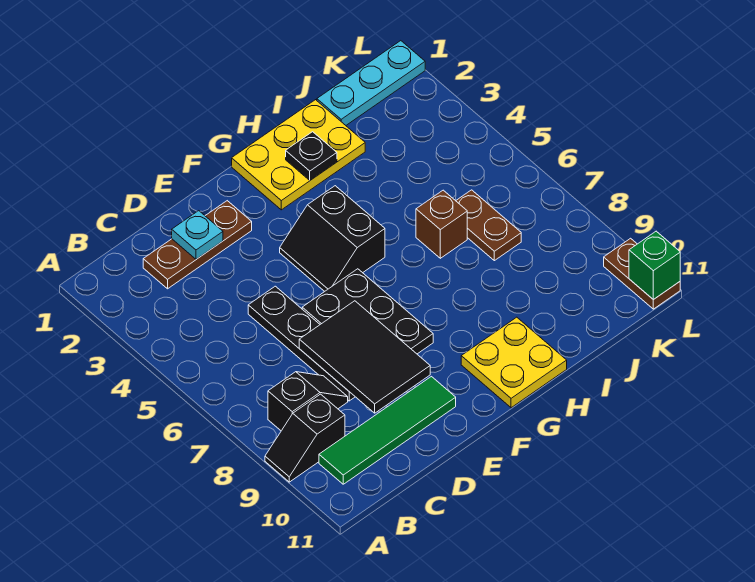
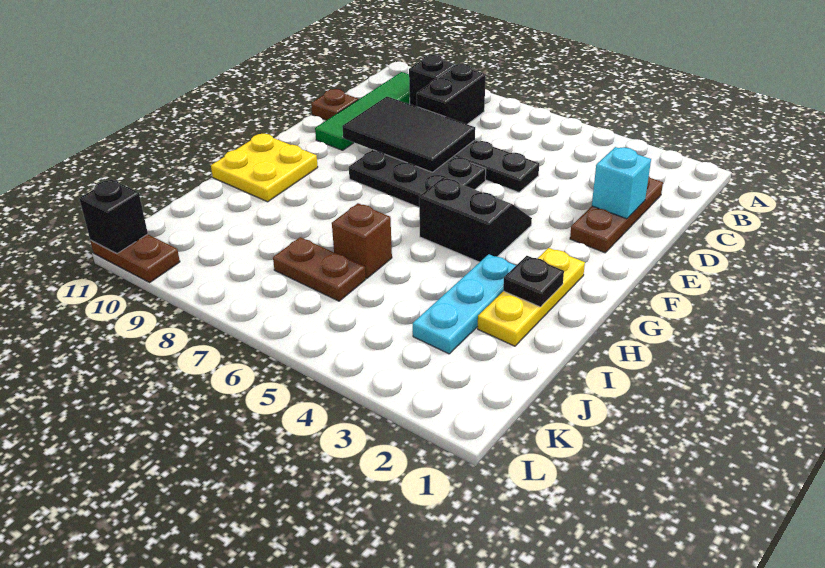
black 1x2 slope [268,372,348,431] -> black 1x2 brick [417,64,485,124]
cyan 1x1 plate [172,211,223,259] -> cyan 1x1 brick [592,147,651,219]
none -> brown 1x1 plate [311,89,358,120]
yellow 2x3 plate [232,100,365,210] -> yellow 1x3 plate [478,248,585,346]
cyan 1x3 plate [317,41,425,125] -> cyan 1x3 plate moved to [413,254,516,354]
green 1x1 brick [629,231,680,300] -> black 1x1 brick [79,179,148,254]

